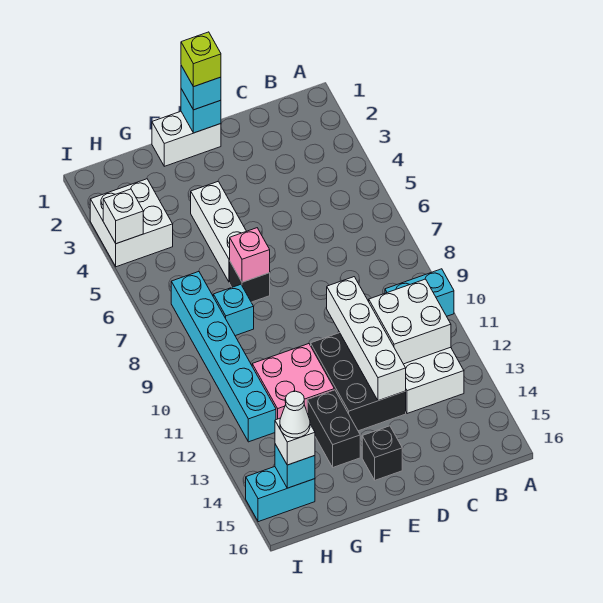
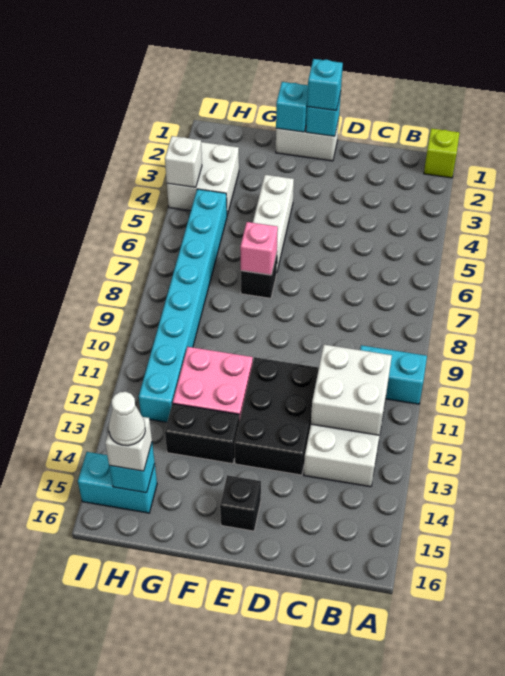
white 1x4 brick [327,277,406,401] -> none
lime 1x1 brick [181,32,221,87] -> lime 1x1 brick moved to [424,128,460,178]
black 1x2 brick [307,390,360,467] -> black 1x2 brick turned to [165,403,239,464]
cyan 1x1 brick [213,284,254,336] -> cyan 1x1 brick moved to [276,82,308,132]
cyan 1x6 brick [171,271,276,442] -> cyan 1x8 brick [139,189,227,422]

